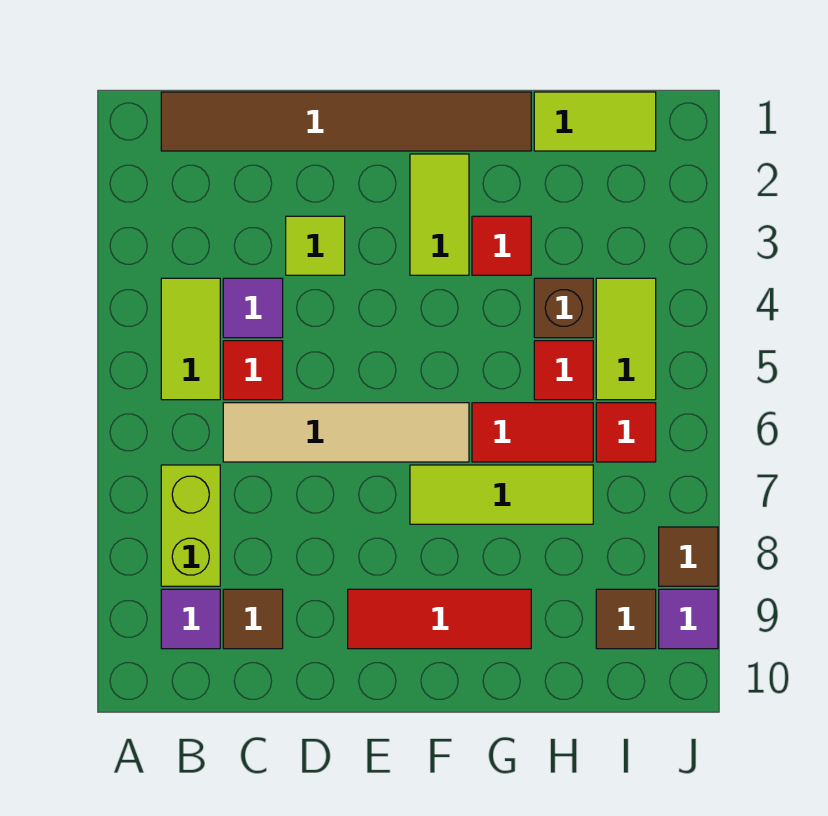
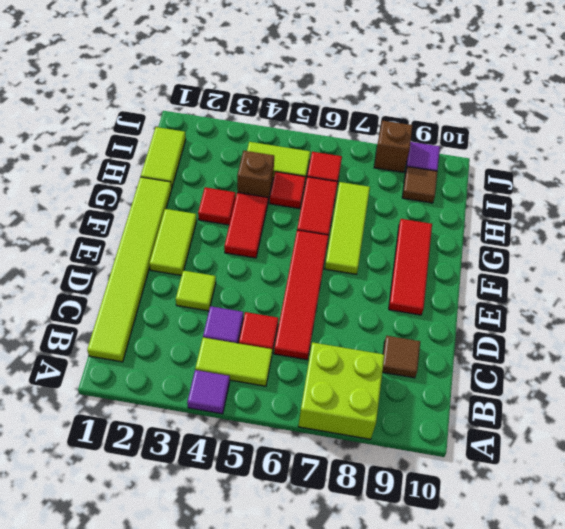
brown 1x6 tile [161,92,531,151] -> lime 1x6 tile [87,177,172,362]
lime 1x2 brick [161,465,220,586] -> lime 2x2 brick [298,342,384,439]
purple 1x1 tile [161,589,220,649] -> purple 1x1 tile moved to [187,370,230,414]
tan 1x4 tile [223,403,469,462] -> red 1x4 tile [274,230,329,360]
lime 1x2 tile [410,154,469,275] -> lime 1x2 tile turned to [149,209,197,276]
none -> red 1x2 tile [224,193,268,258]
brown 1x1 tile [659,527,718,586] -> brown 1x1 brick [374,121,413,172]

